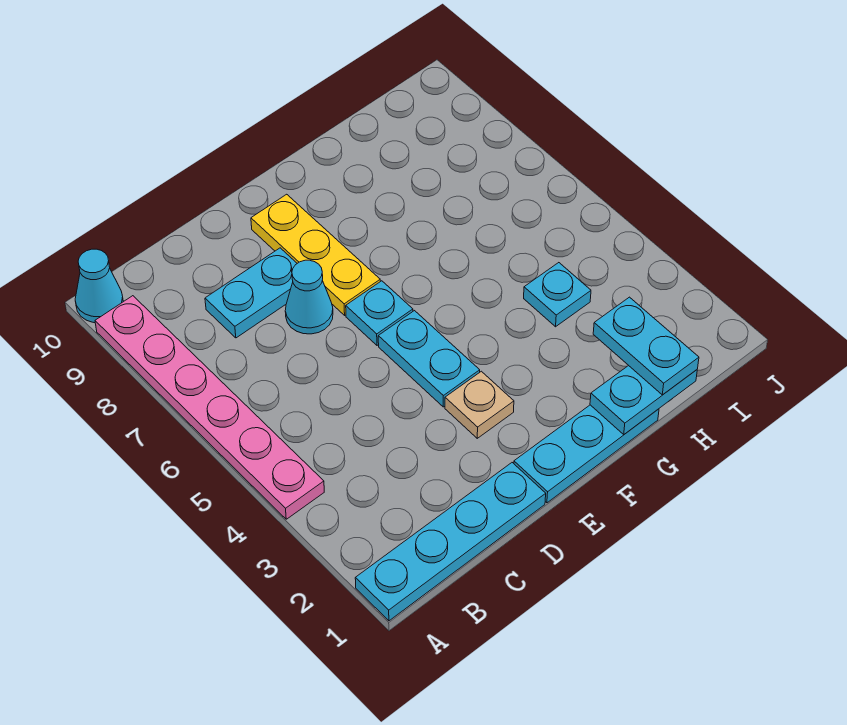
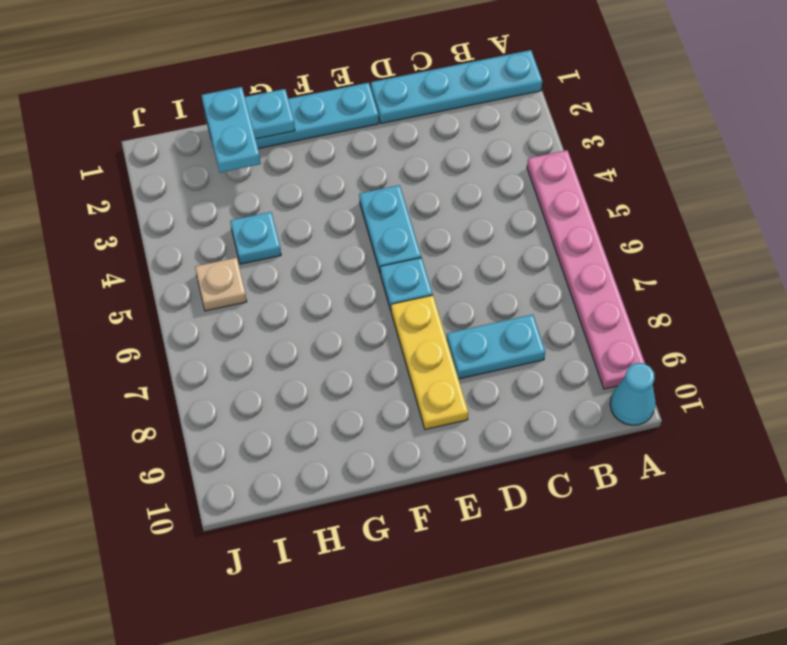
cyan 1x1 cone [285,260,333,334] -> none
tan 1x1 plate [445,371,514,438] -> tan 1x1 plate moved to [195,258,247,311]

